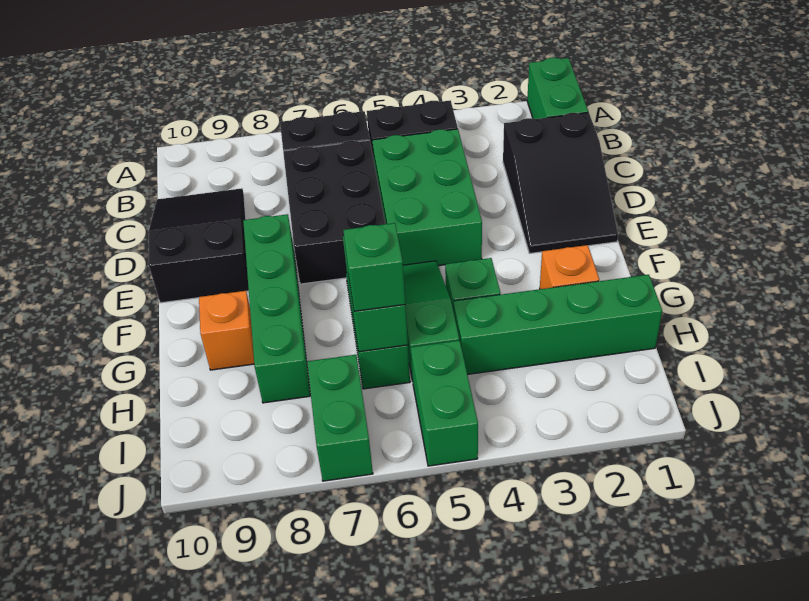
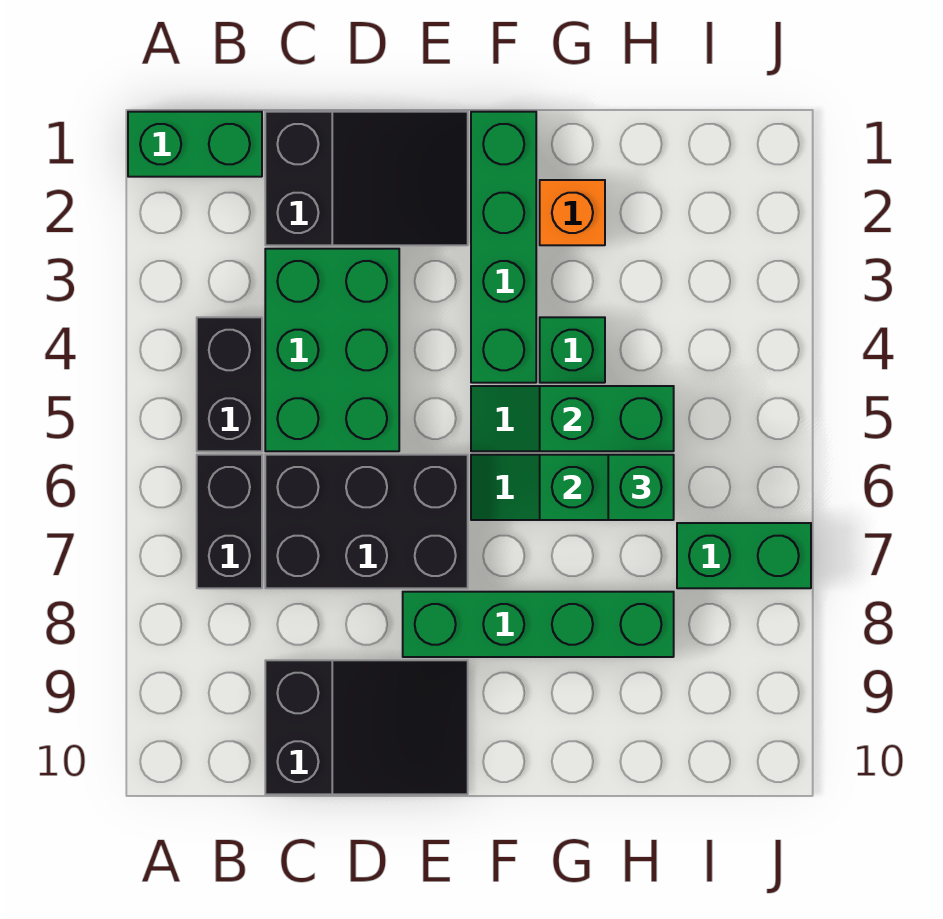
green 2x3 brick [372,129,482,266] -> green 2x3 brick turned to [265,249,399,451]
black 2x3 slope [149,188,249,303] -> black 2x3 slope turned to [265,660,468,794]
orange 1x1 brick [199,291,254,370] -> none
green 1x4 brick [454,275,662,375] -> green 1x4 brick moved to [471,112,536,383]
green 1x2 brick [411,340,478,466] -> green 1x2 brick moved to [540,386,674,451]

